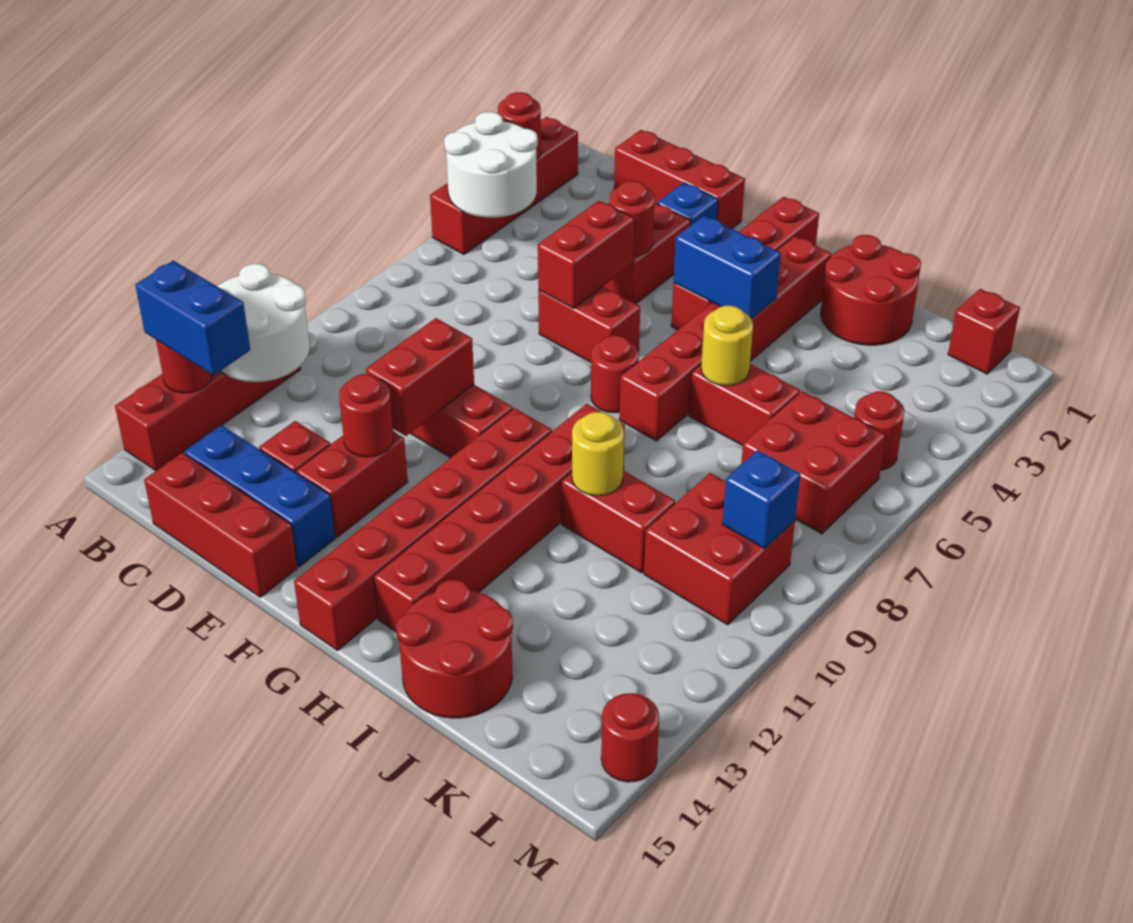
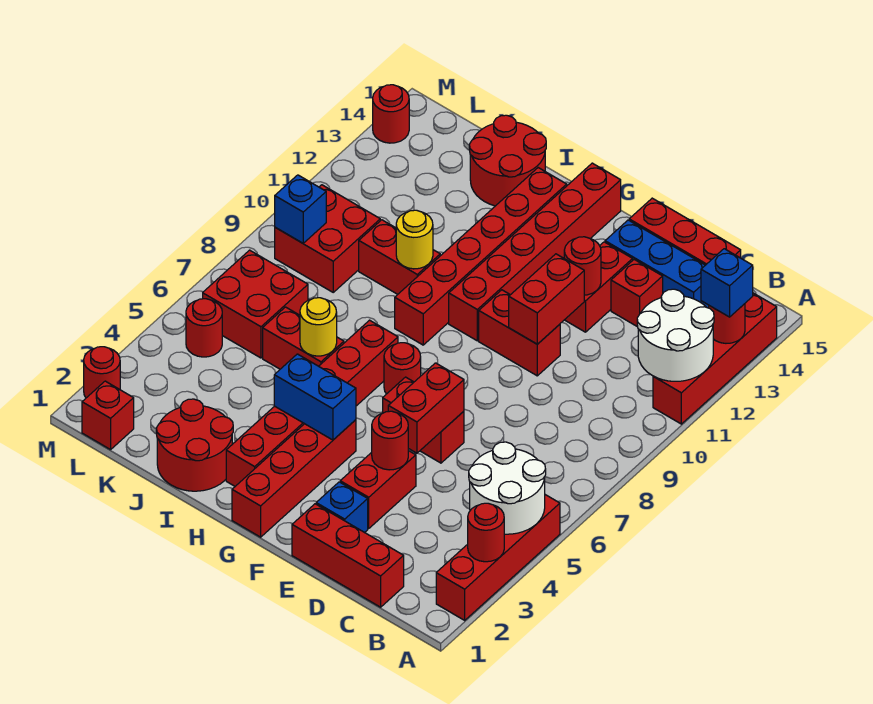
blue 1x2 brick [135,261,250,375] -> blue 1x1 brick [701,249,753,317]
none -> red 1x1 round brick [84,347,120,398]

